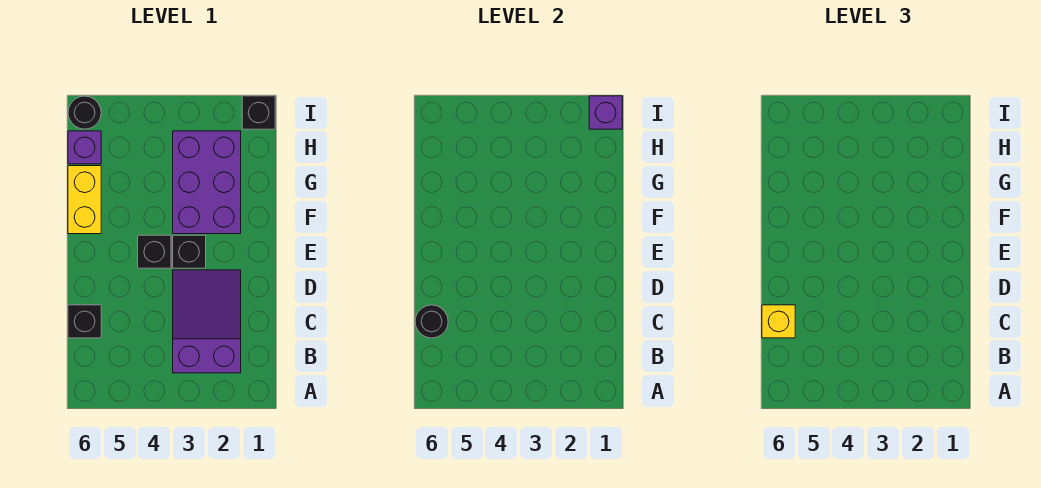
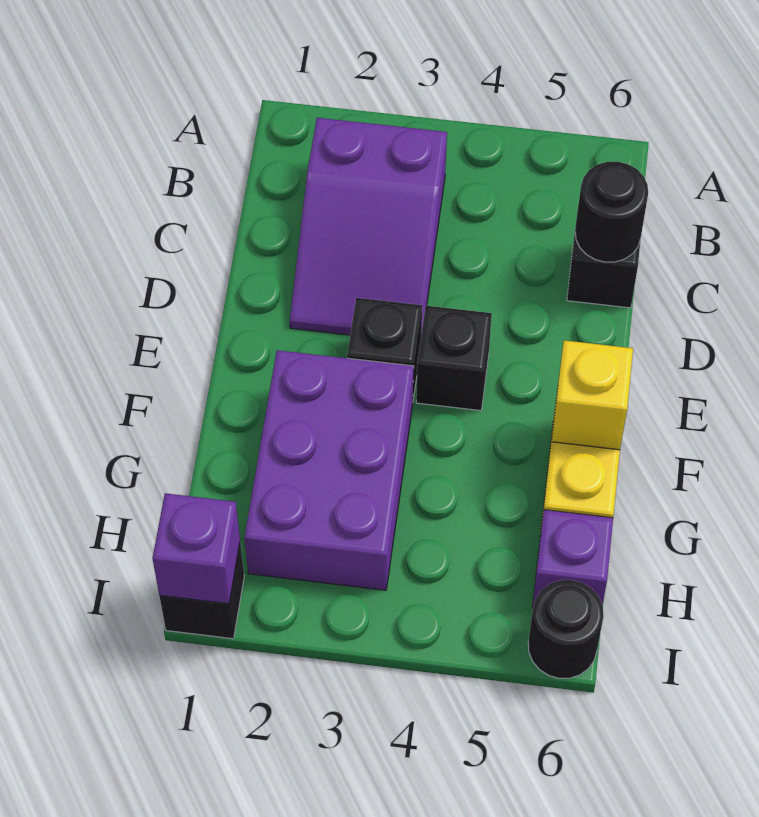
yellow 1x1 brick [762,305,795,338] -> yellow 1x1 brick moved to [552,340,633,450]

